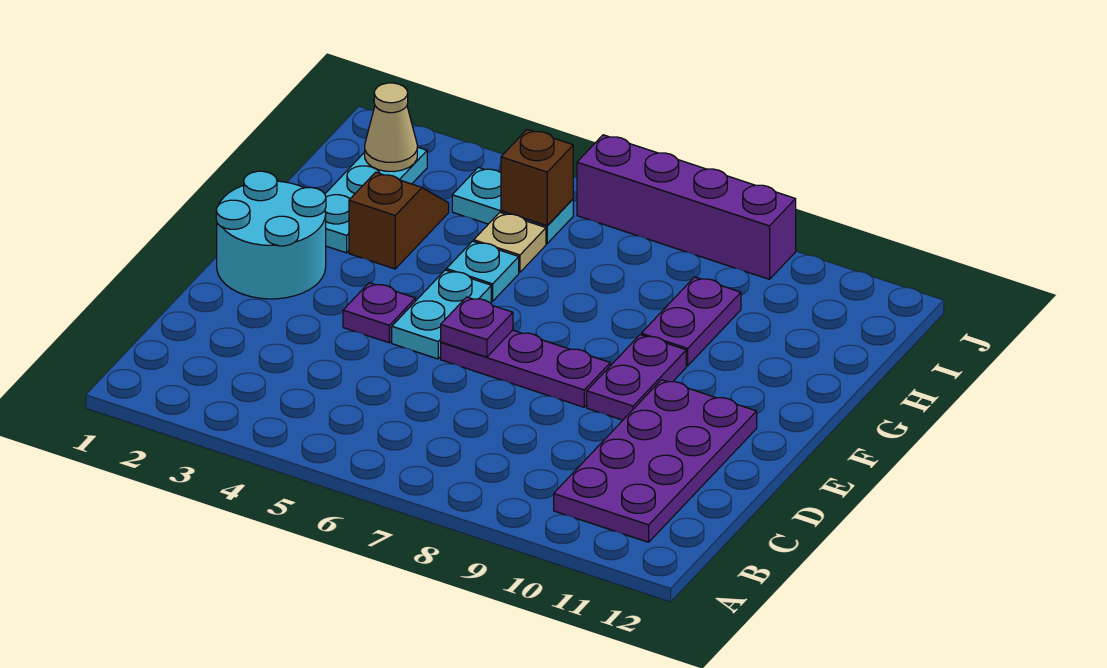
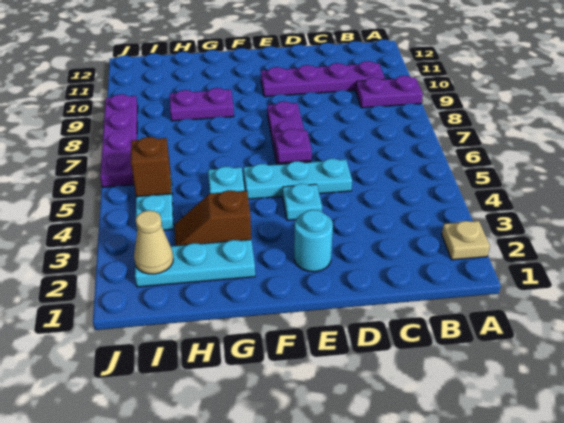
purple 2x4 plate [554,380,757,542] -> purple 1x4 plate [261,61,385,97]
cyan 2x2 round brick [216,171,326,299] -> cyan 1x1 round brick [294,210,333,272]
purple 1x1 plate [343,283,415,343] -> cyan 1x1 plate [283,184,322,220]
cyan 1x2 plate [392,270,491,359] -> cyan 1x3 plate [243,159,352,199]
purple 1x2 plate [587,335,686,420] -> purple 1x2 plate moved to [356,76,423,108]
tan 1x1 plate [474,212,546,272] -> tan 1x1 plate moved to [442,221,490,260]
purple 1x4 brick [577,135,796,279] -> purple 1x4 plate [100,94,138,187]

